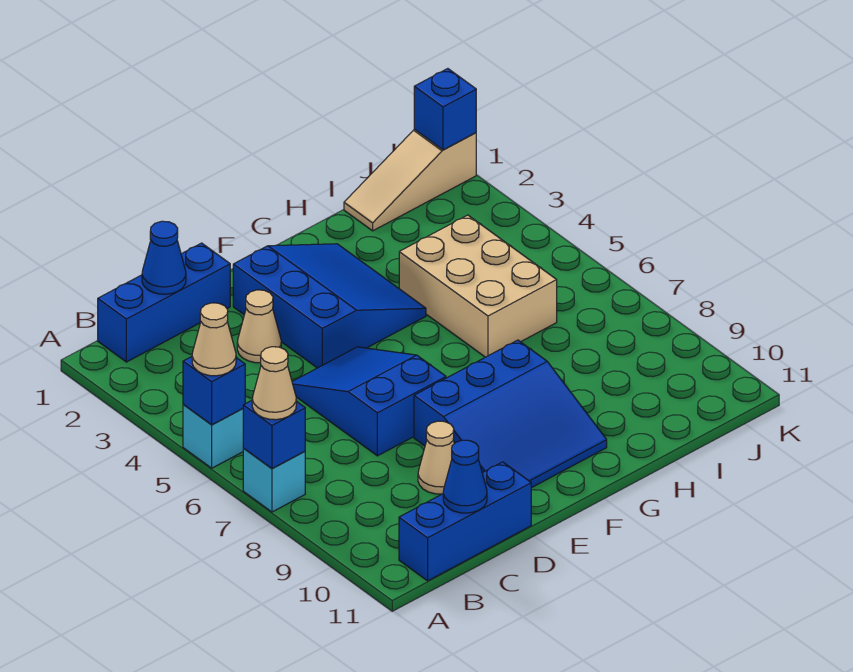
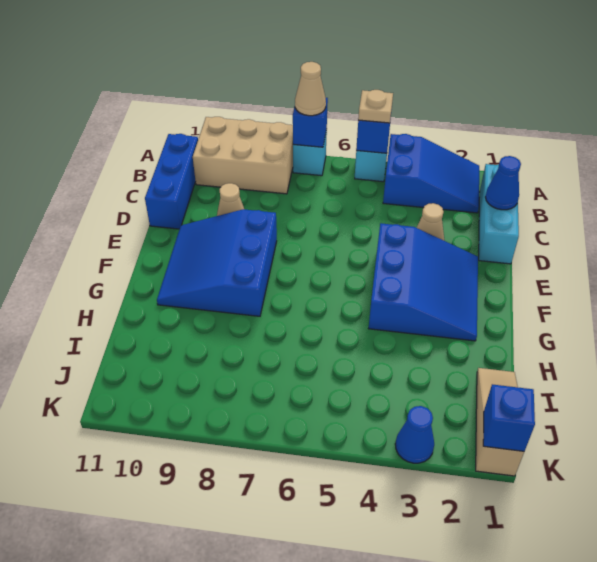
tan 1x1 cone [192,303,236,376] -> tan 1x1 plate [358,90,393,123]
blue 1x3 brick [98,243,230,362] -> cyan 1x3 brick [479,164,519,264]
blue 1x1 cone [443,440,487,513] -> blue 1x1 cone moved to [395,406,434,463]
blue 2x3 slope [292,347,446,456] -> blue 2x3 slope moved to [383,134,479,213]
blue 3x3 slope [233,244,426,368] -> blue 3x3 slope turned to [369,223,478,341]
tan 2x3 brick [399,215,557,357] -> tan 2x3 brick moved to [193,117,293,194]

